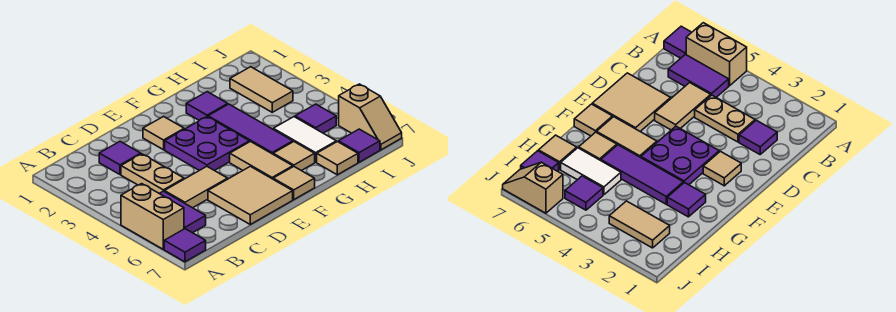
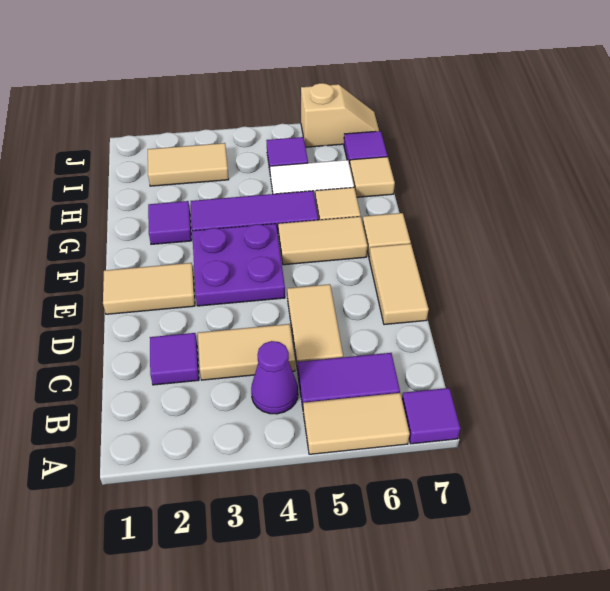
tan 1x2 brick [121,184,184,249] -> tan 1x2 tile [303,393,410,454]
none -> purple 1x1 cone [251,341,298,414]
tan 1x2 plate [121,154,184,194] -> tan 1x2 tile [198,324,295,380]
tan 2x2 tile [208,166,293,224] -> tan 1x2 tile [369,244,429,325]
tan 1x1 tile [143,117,184,150] -> tan 1x2 tile [103,263,195,314]

